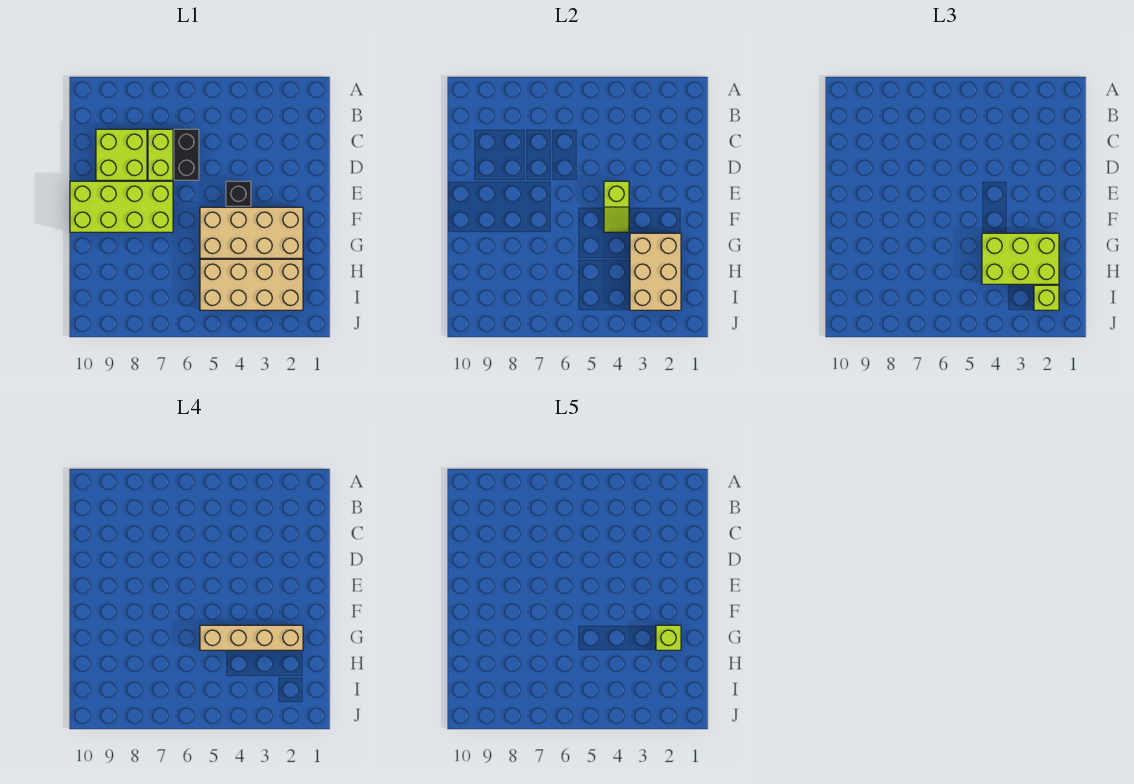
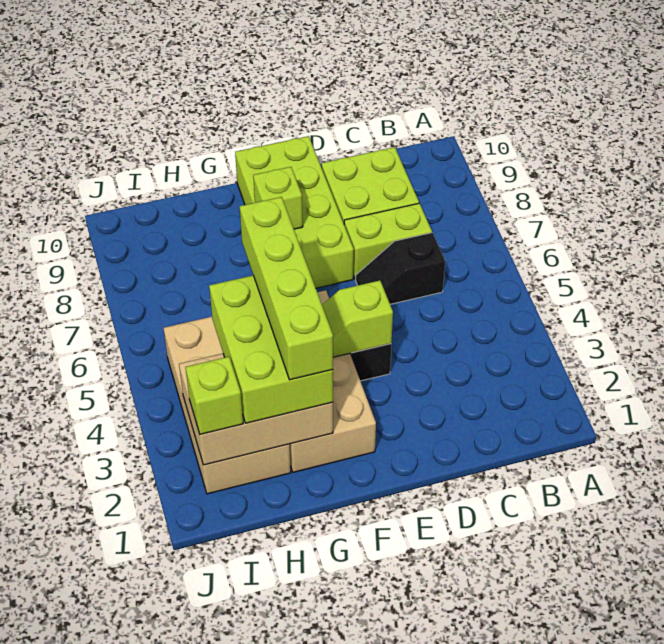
black 1x2 brick [174,129,199,180] -> black 1x2 slope [356,233,445,304]
tan 1x4 brick [200,625,303,650] -> lime 1x4 brick [240,197,333,380]
lime 1x1 brick [656,625,681,650] -> lime 1x1 brick moved to [253,167,303,229]

